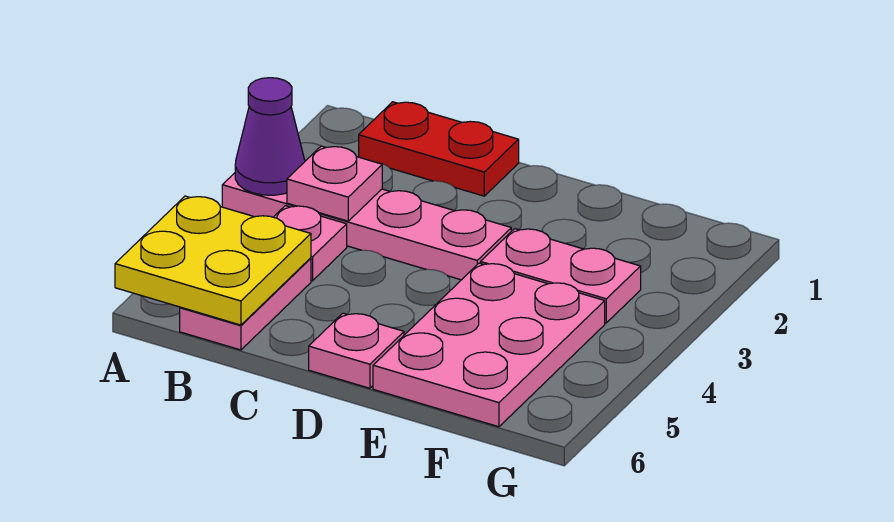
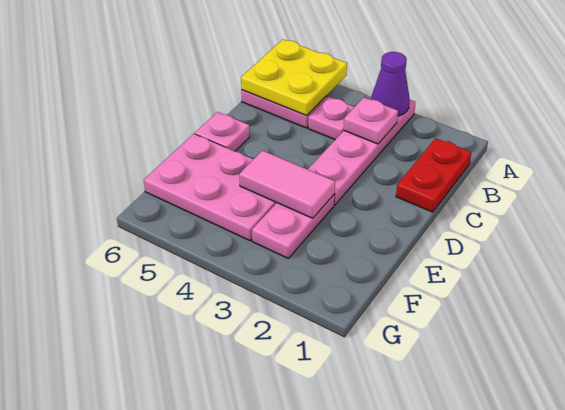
none -> pink 1x2 tile [239,151,335,218]

